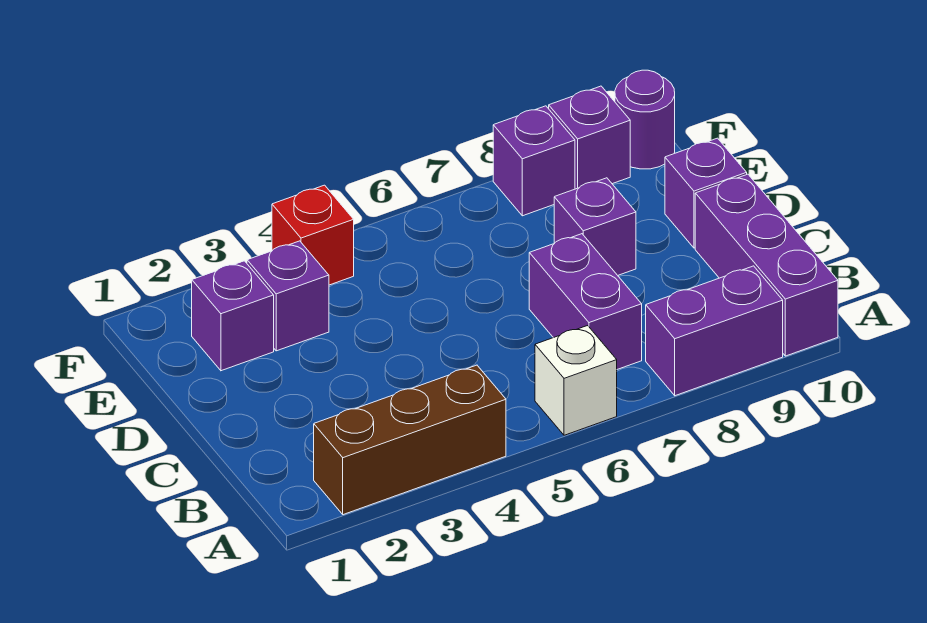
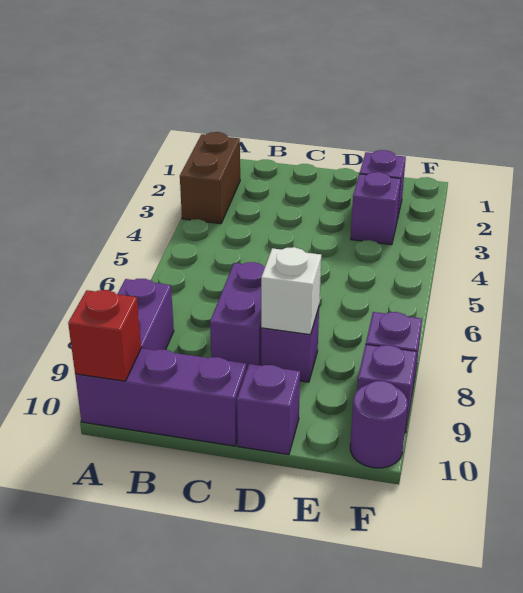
brown 1x3 brick [314,365,506,515] -> brown 1x2 brick [180,132,240,224]
white 1x1 brick [535,326,617,435] -> white 1x1 brick moved to [261,247,321,335]
purple 1x2 brick [529,234,642,369] -> purple 1x2 brick turned to [210,262,265,371]
red 1x1 brick [272,185,354,285] -> red 1x1 brick moved to [68,290,141,381]

